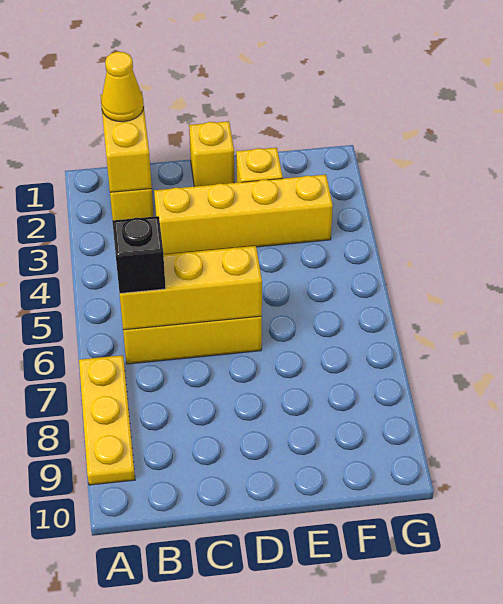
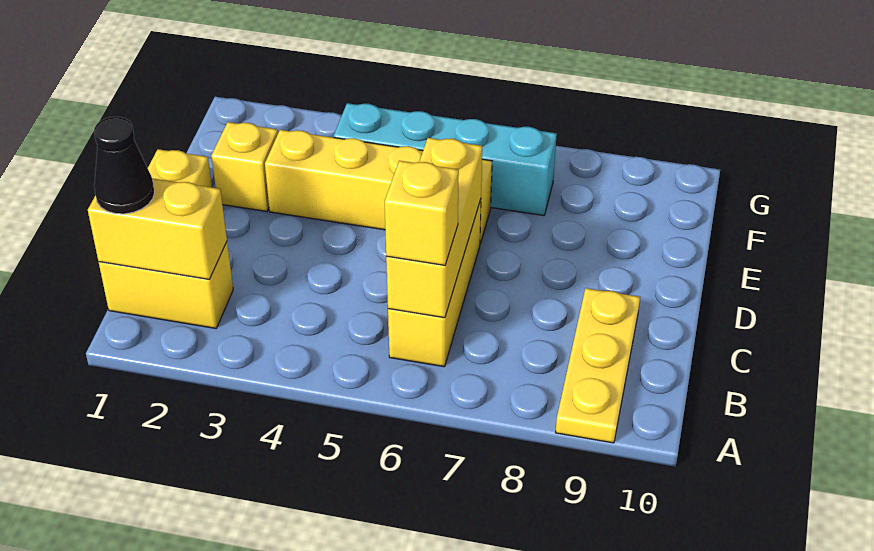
yellow 1x3 plate [79,355,135,485] -> yellow 1x3 plate turned to [556,288,640,443]
yellow 1x1 cone [101,52,144,122] -> black 1x1 cone [94,117,155,214]
black 1x1 brick [112,216,166,294] -> yellow 1x1 brick [385,161,459,265]
yellow 1x4 brick [154,175,333,255] -> yellow 1x4 brick turned to [265,130,492,244]
none -> cyan 1x4 brick [334,103,557,216]

